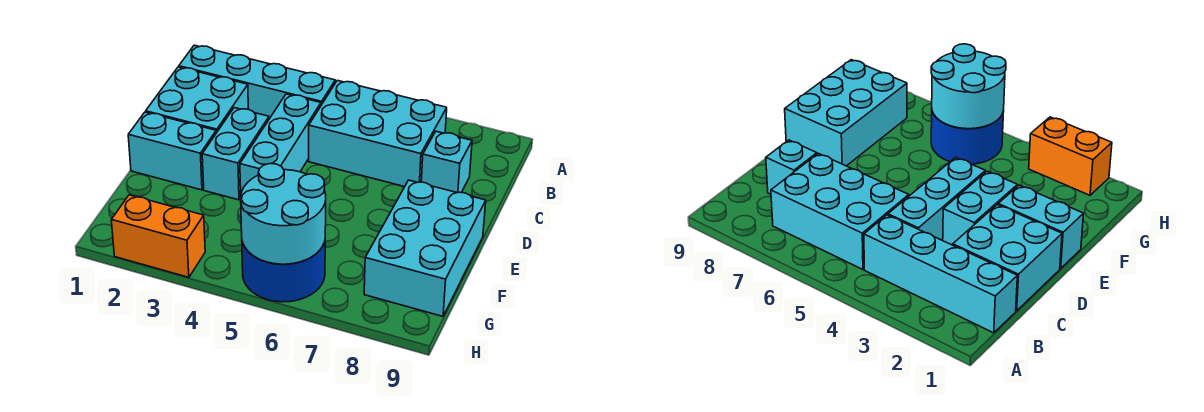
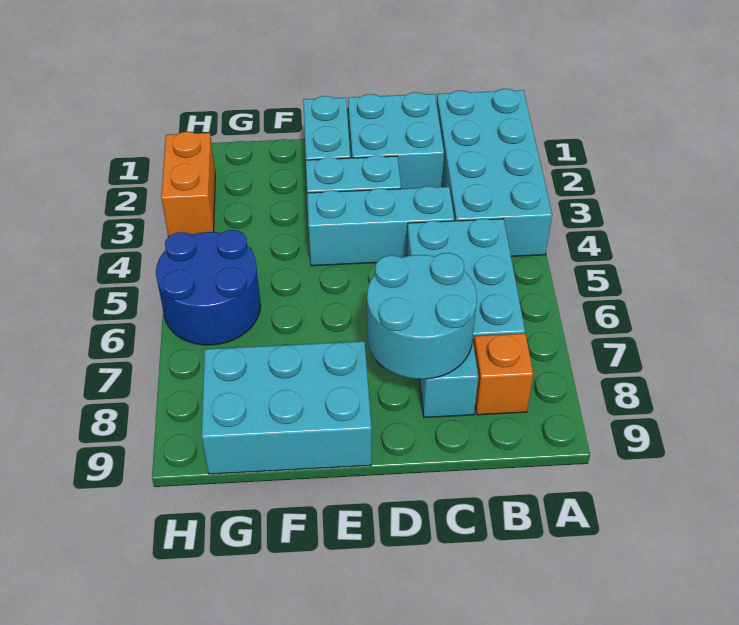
cyan 1x4 brick [179,45,335,119] -> cyan 2x4 brick [437,89,552,256]
none -> orange 1x1 brick [474,333,533,415]
cyan 2x2 round brick [241,164,326,264] -> cyan 2x2 round brick moved to [367,253,477,379]

